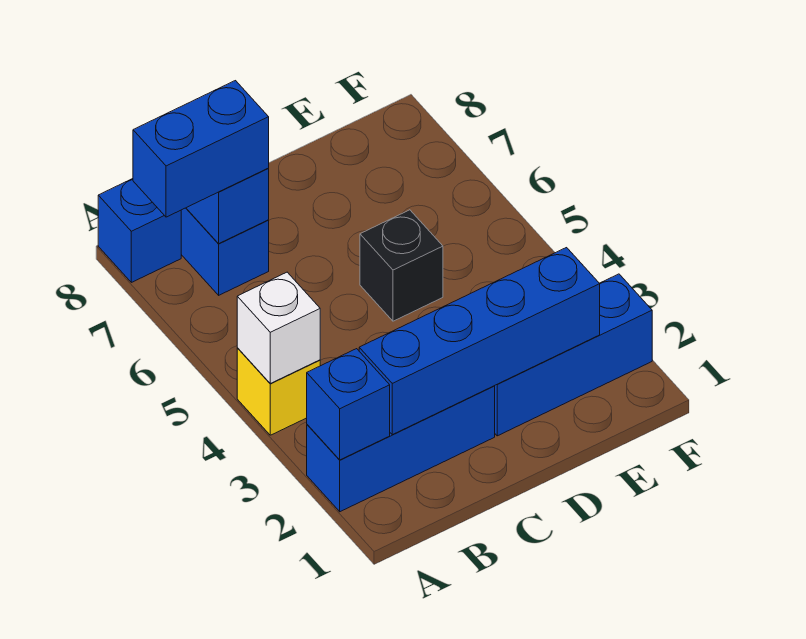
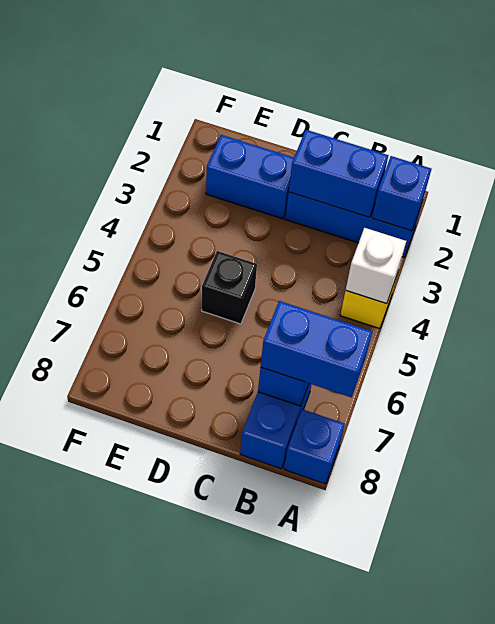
blue 1x4 brick [359,248,600,435] -> blue 1x2 brick [289,130,389,218]
blue 1x3 brick [495,274,652,436] -> blue 1x2 brick [206,135,294,219]

